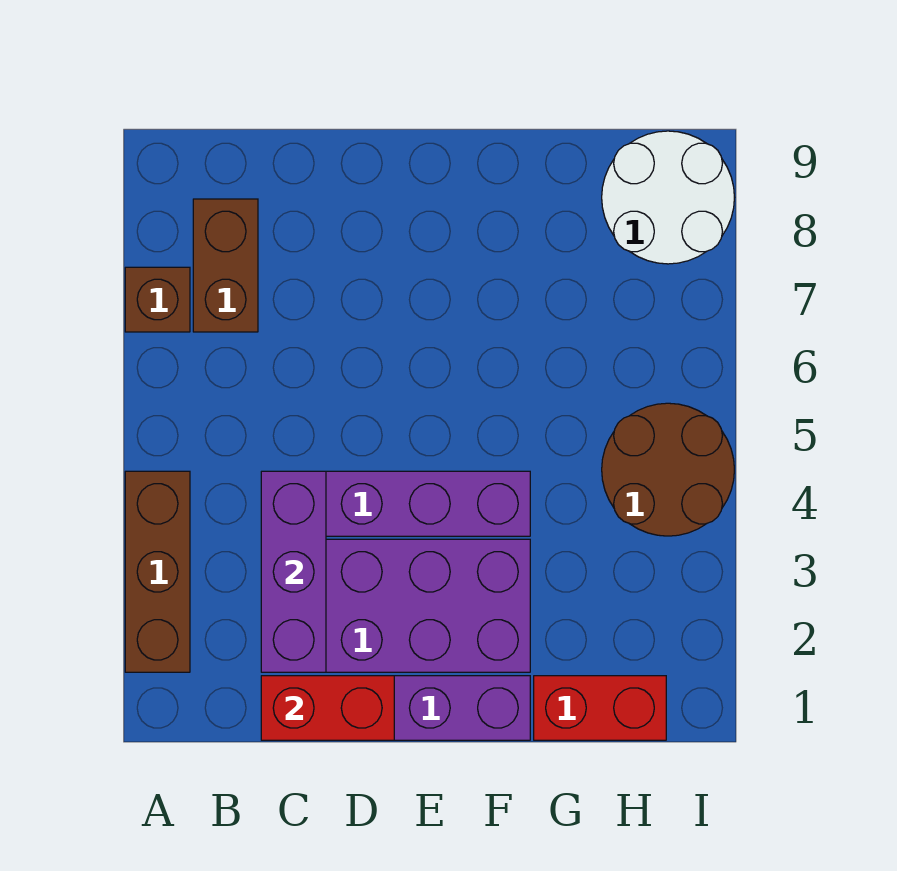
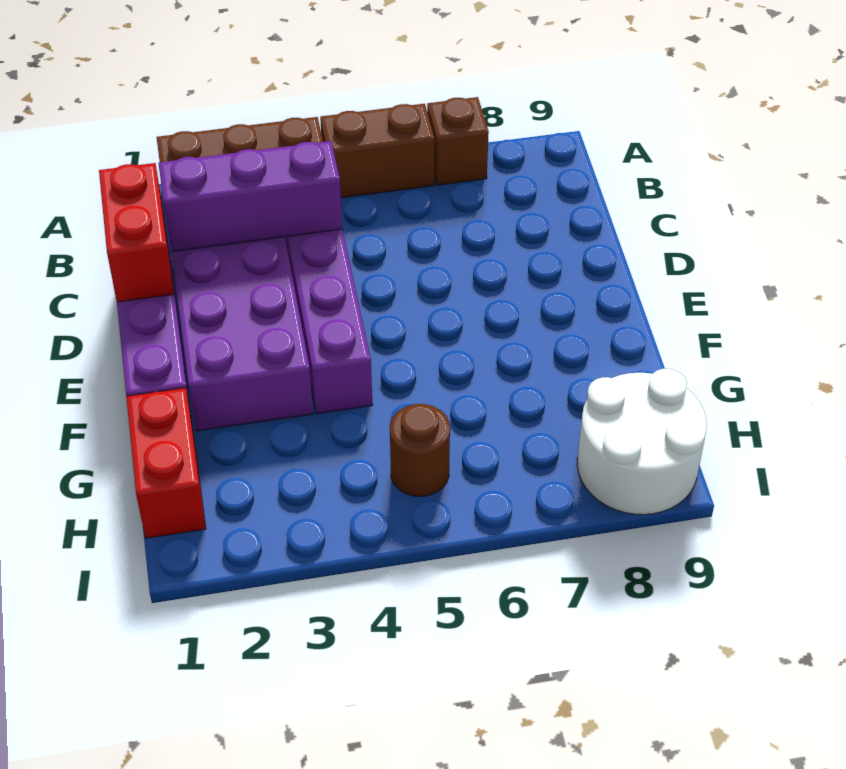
brown 1x2 brick [193,199,258,332] -> brown 1x2 brick moved to [320,104,435,198]
brown 2x2 round brick [602,403,734,536] -> brown 1x1 round brick [390,404,450,496]

